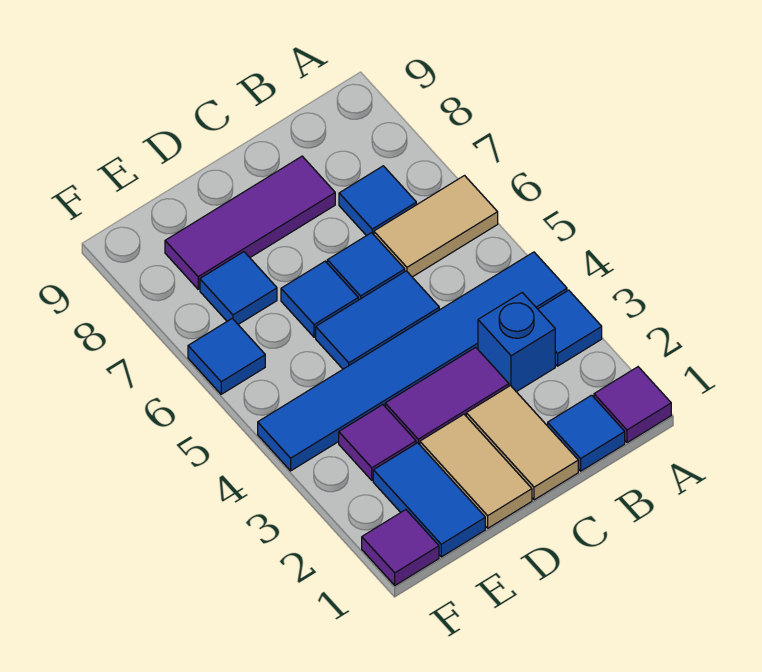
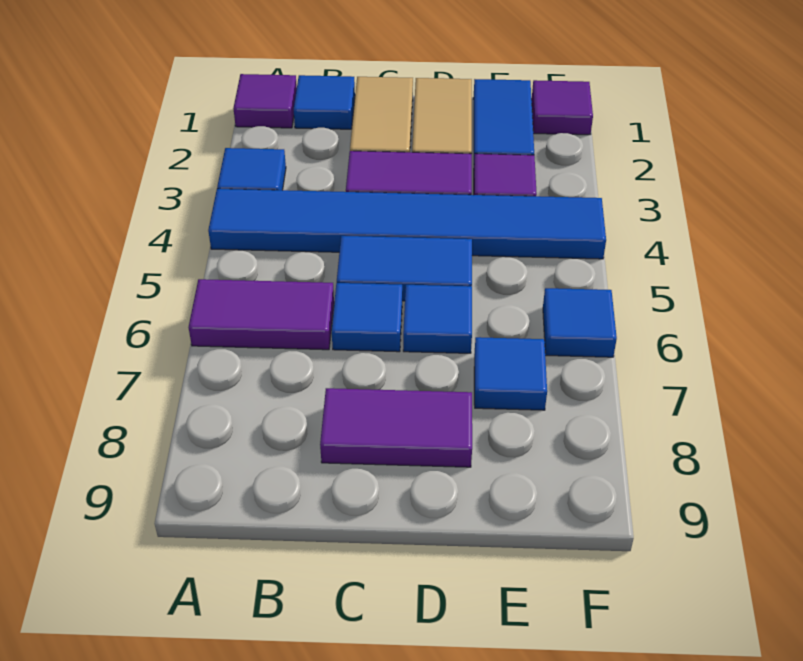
tan 1x2 tile [374,176,498,277] -> purple 1x2 tile [189,279,334,350]
blue 1x1 brick [478,293,555,392] -> none
blue 1x1 tile [339,166,416,236] -> none
purple 1x3 tile [165,156,335,289] -> purple 1x2 tile [320,388,472,467]

